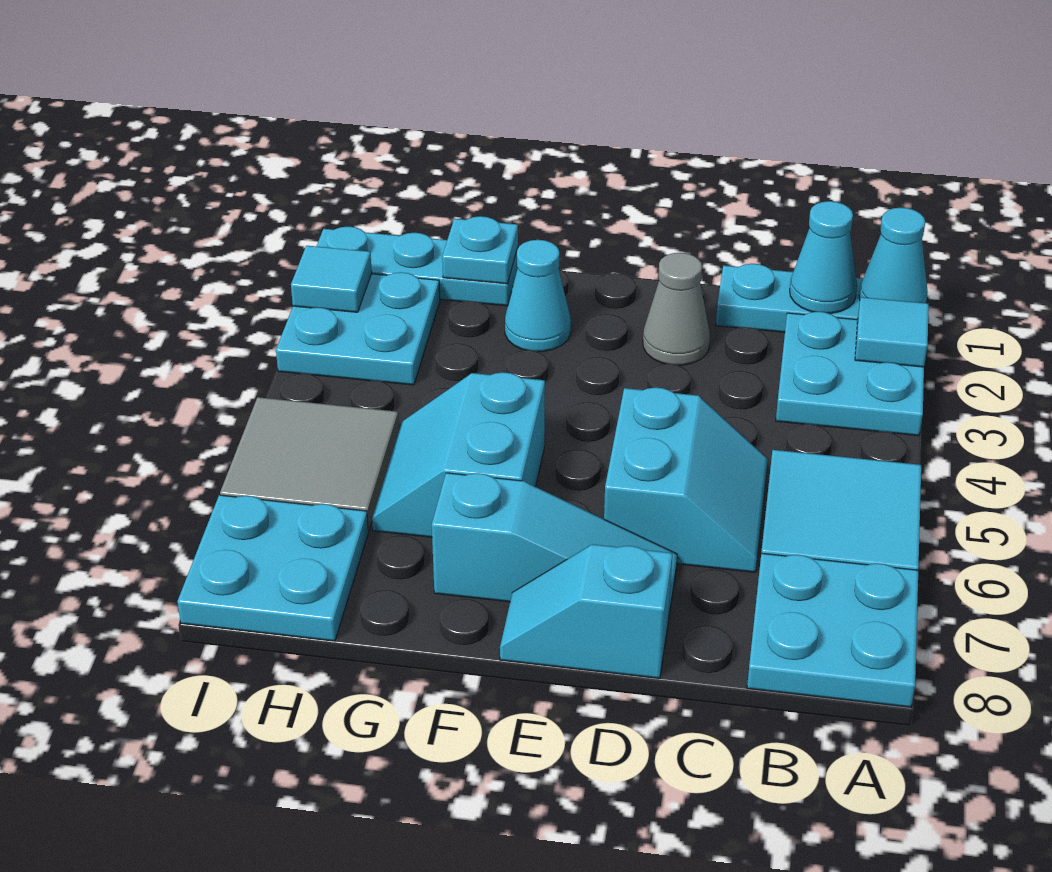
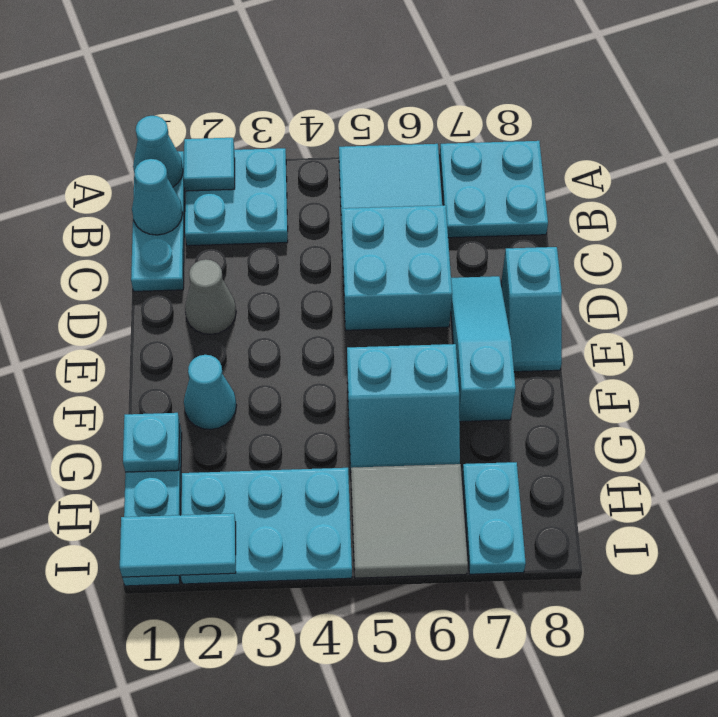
cyan 2x2 slope [604,387,768,572] -> cyan 2x2 brick [341,205,452,330]
cyan 2x2 plate [276,272,440,385] -> cyan 2x3 plate [181,468,352,584]
cyan 2x2 plate [177,495,368,641] -> cyan 1x2 plate [462,462,526,574]
cyan 1x1 tile [291,246,372,312] -> cyan 1x2 tile [120,513,236,577]

